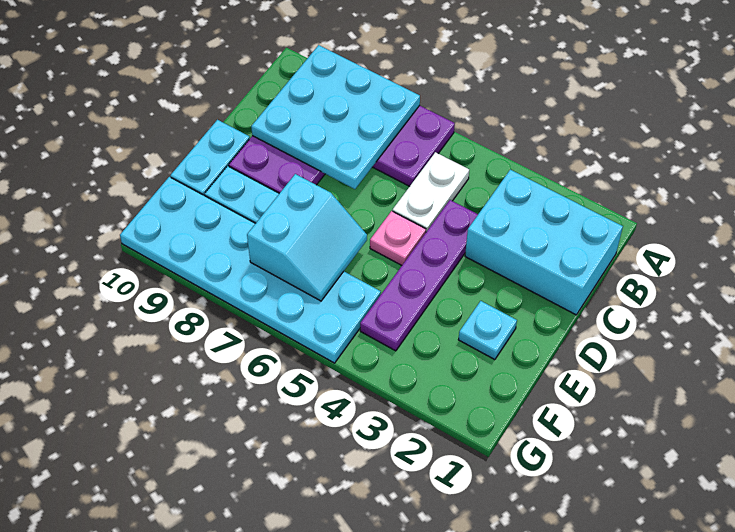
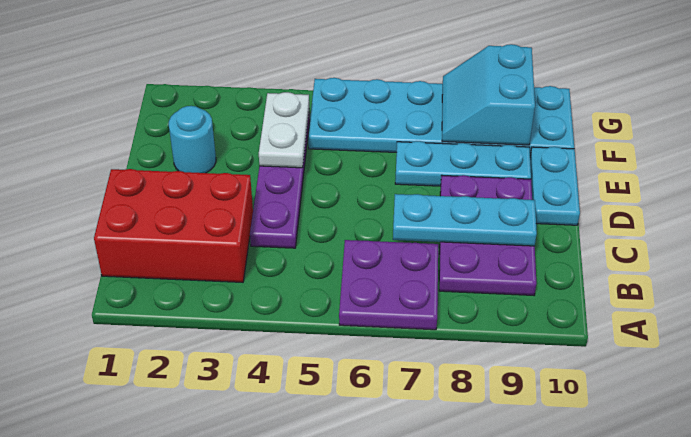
cyan 3x3 plate [251,45,420,189] -> cyan 1x3 plate [393,194,537,246]
cyan 2x3 brick [465,170,623,315] -> red 2x3 brick [94,169,253,282]
white 1x2 plate [393,152,469,232] -> white 1x2 plate moved to [259,92,309,168]
pink 1x1 plate [370,211,426,265] -> none
cyan 1x1 plate [458,301,517,360] -> cyan 1x1 round brick [169,106,216,173]
cyan 2x2 slope [247,174,367,301] -> cyan 2x2 slope moved to [442,44,535,145]

